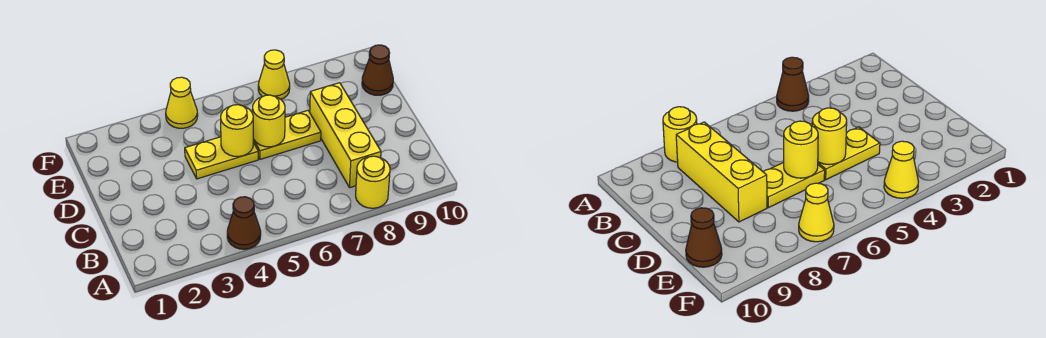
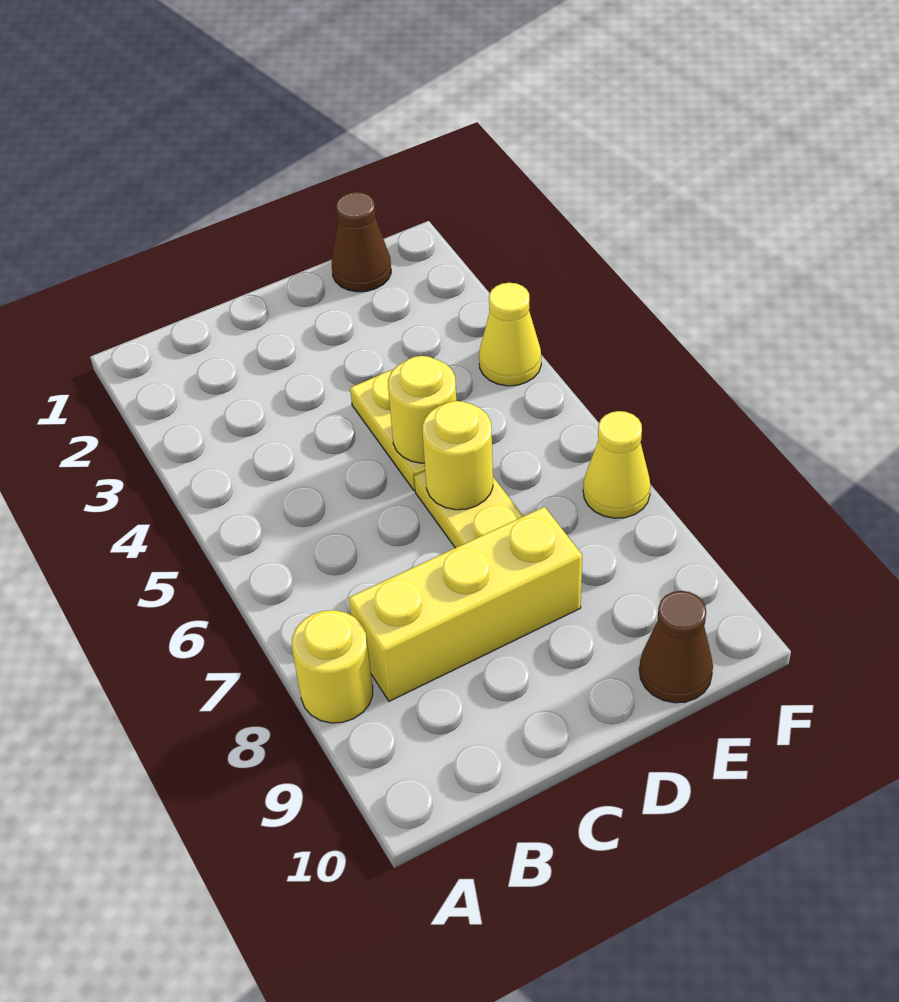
brown 1x1 cone [227,197,261,249] -> brown 1x1 cone moved to [332,192,391,292]

